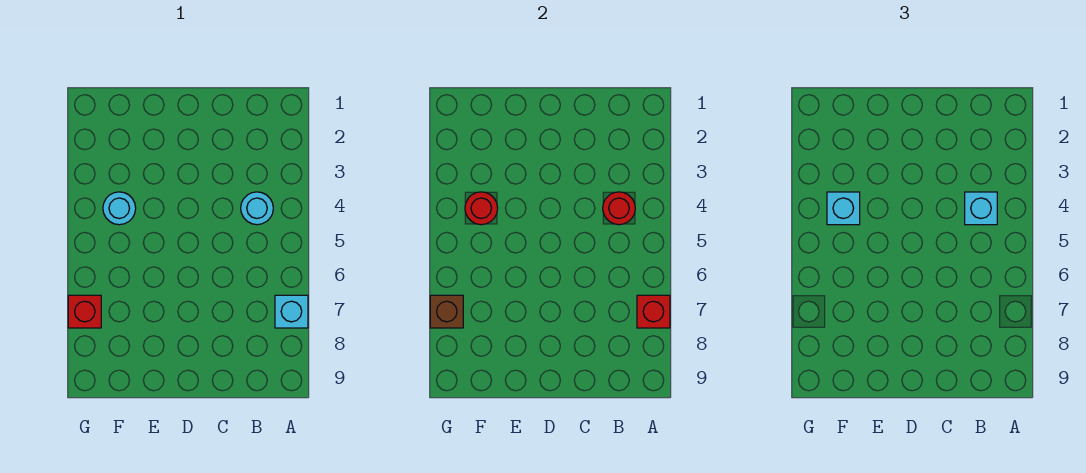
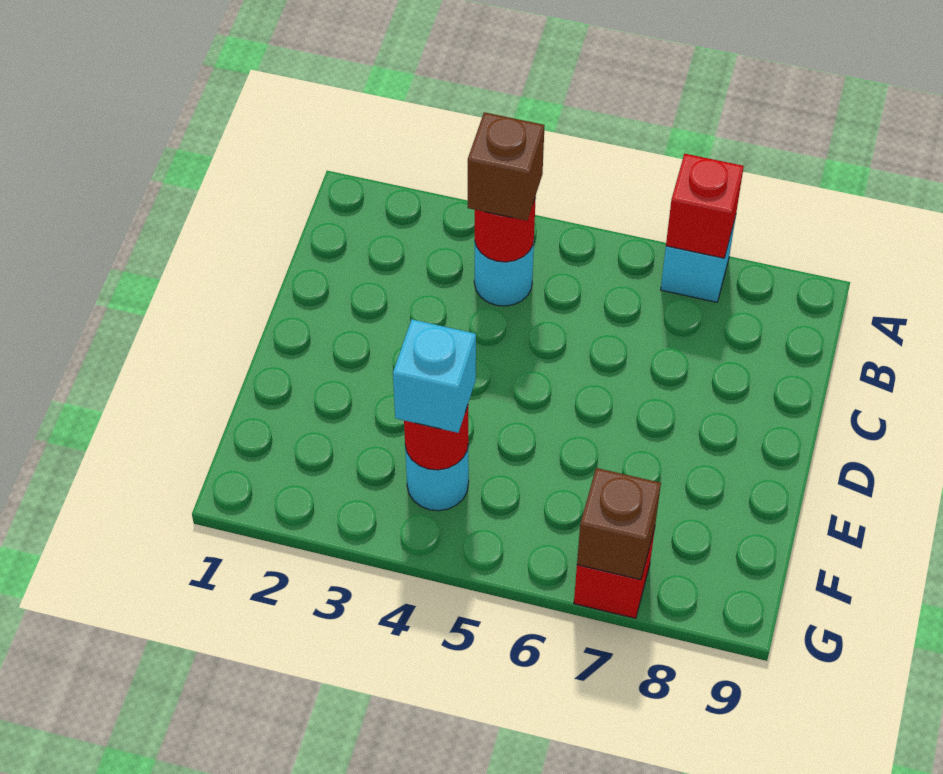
cyan 1x1 brick [965,192,997,225] -> brown 1x1 brick [468,112,545,221]

